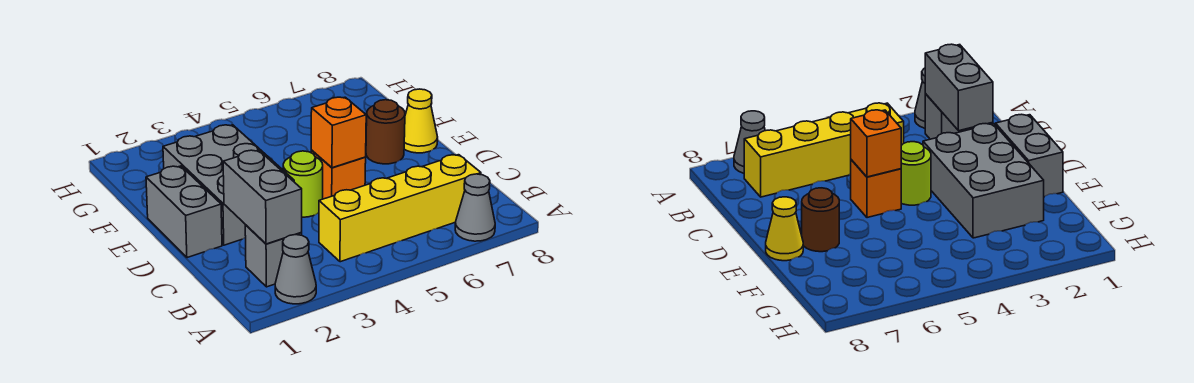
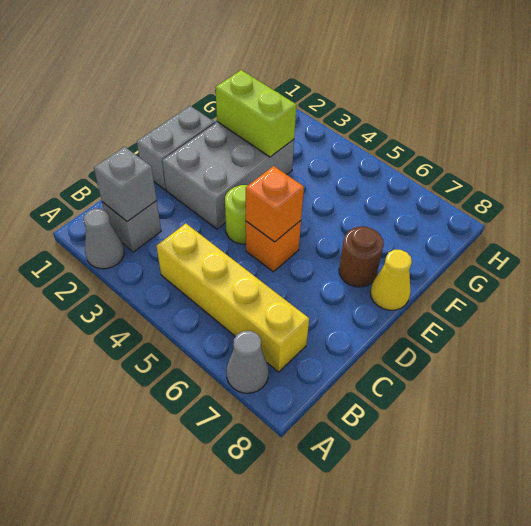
grey 1x2 brick [223,150,302,244] -> grey 1x1 brick [94,147,157,221]
none -> lime 1x2 brick [216,70,296,157]

